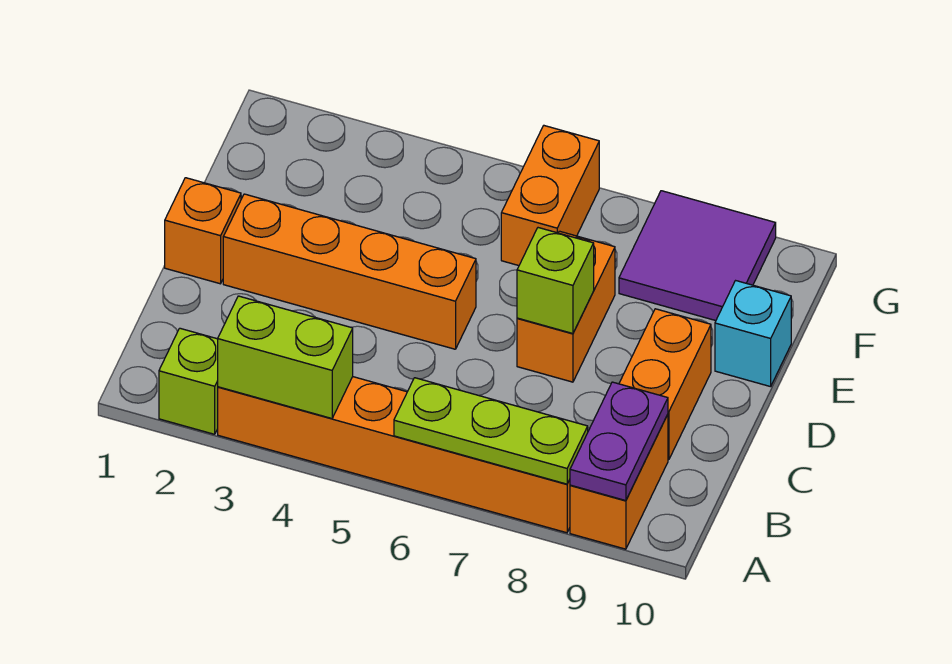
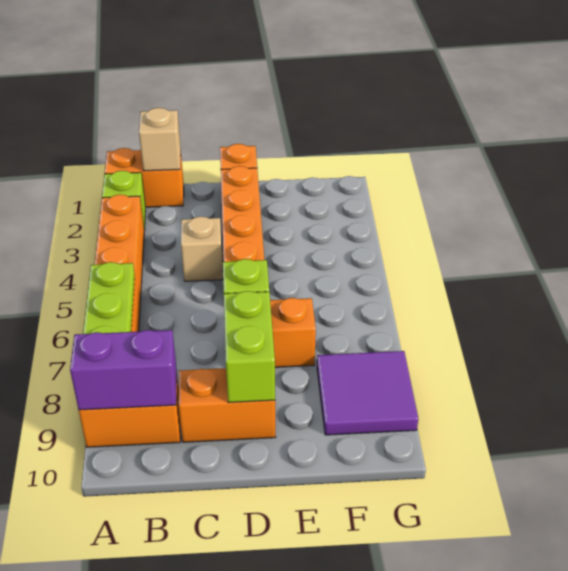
lime 1x2 brick [218,296,353,418] -> lime 1x2 brick moved to [224,291,275,403]
purple 1x2 plate [570,382,668,501] -> purple 1x2 brick [70,330,177,410]
none -> tan 1x1 brick [139,108,181,171]
none -> tan 1x1 brick [181,216,223,281]
cyan 1x1 brick [715,281,791,387] -> none
orange 1x2 brick [501,126,599,266] -> orange 1x2 brick moved to [105,148,184,207]

